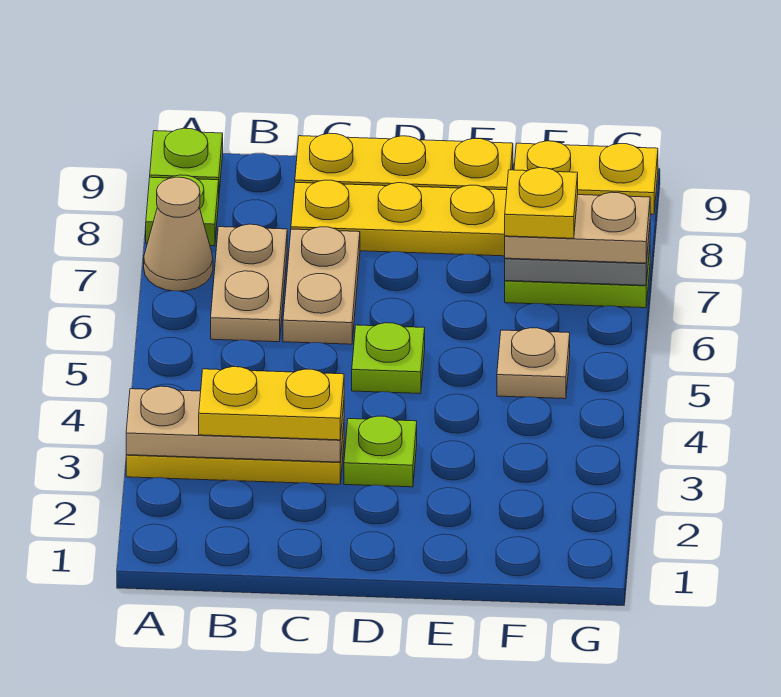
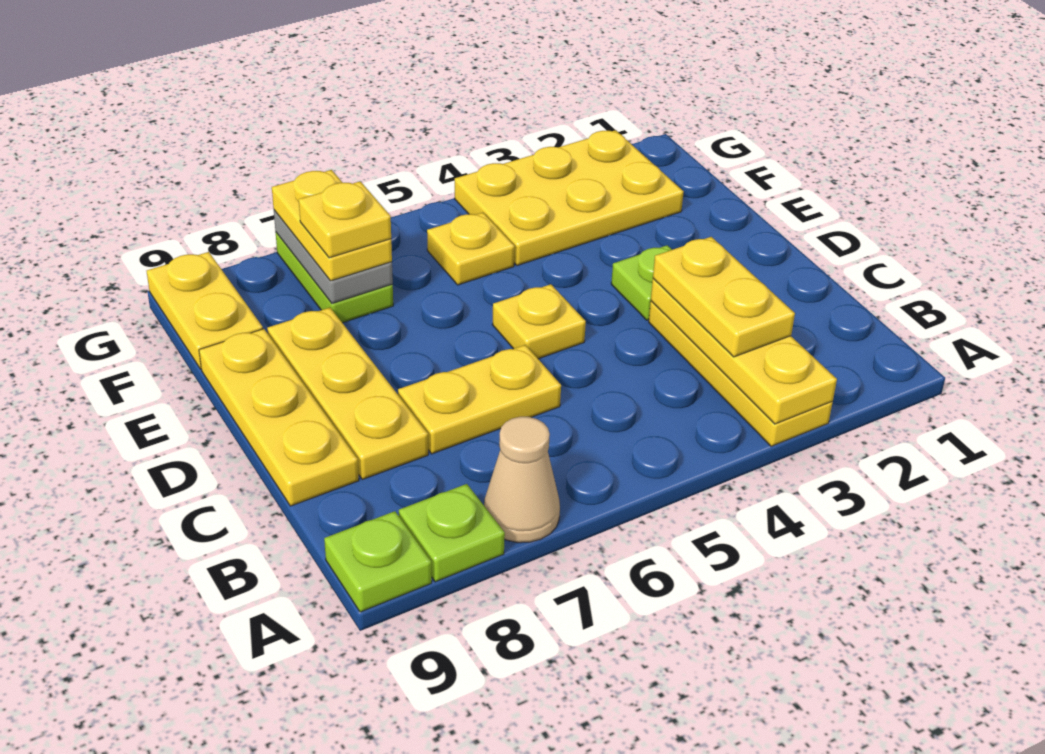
tan 1x3 plate [126,386,344,462] -> yellow 1x3 plate [651,279,837,424]
tan 1x2 plate [211,224,287,342] -> none
tan 1x2 plate [283,227,360,344] -> yellow 1x2 plate [398,345,561,454]
lime 1x1 plate [352,323,425,394] -> yellow 1x1 plate [492,284,586,359]
none -> yellow 2x3 plate [455,130,684,266]
tan 1x1 plate [497,328,570,399] -> yellow 1x1 plate [427,213,515,285]
tan 1x2 plate [505,192,650,263] -> yellow 1x2 plate [272,170,392,281]

